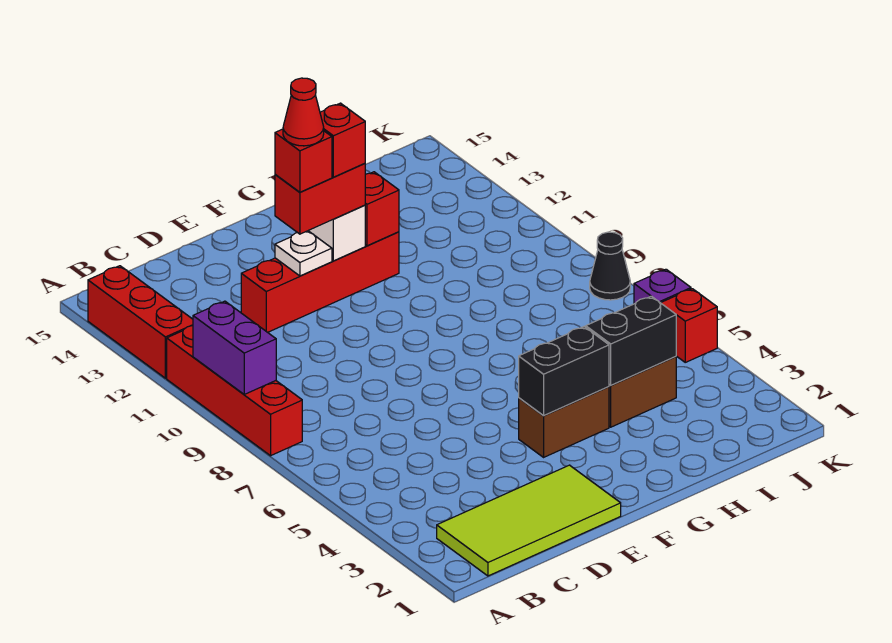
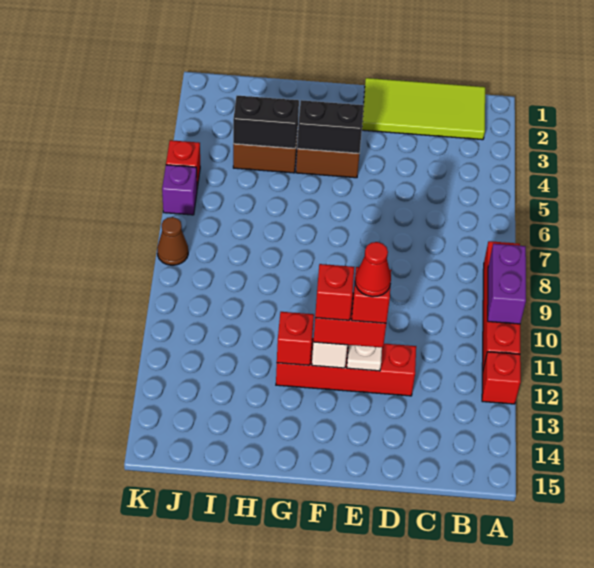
red 1x3 brick [88,266,193,378] -> red 1x1 brick [482,352,521,404]
black 1x1 cone [590,232,630,300] -> brown 1x1 cone [157,217,188,265]

